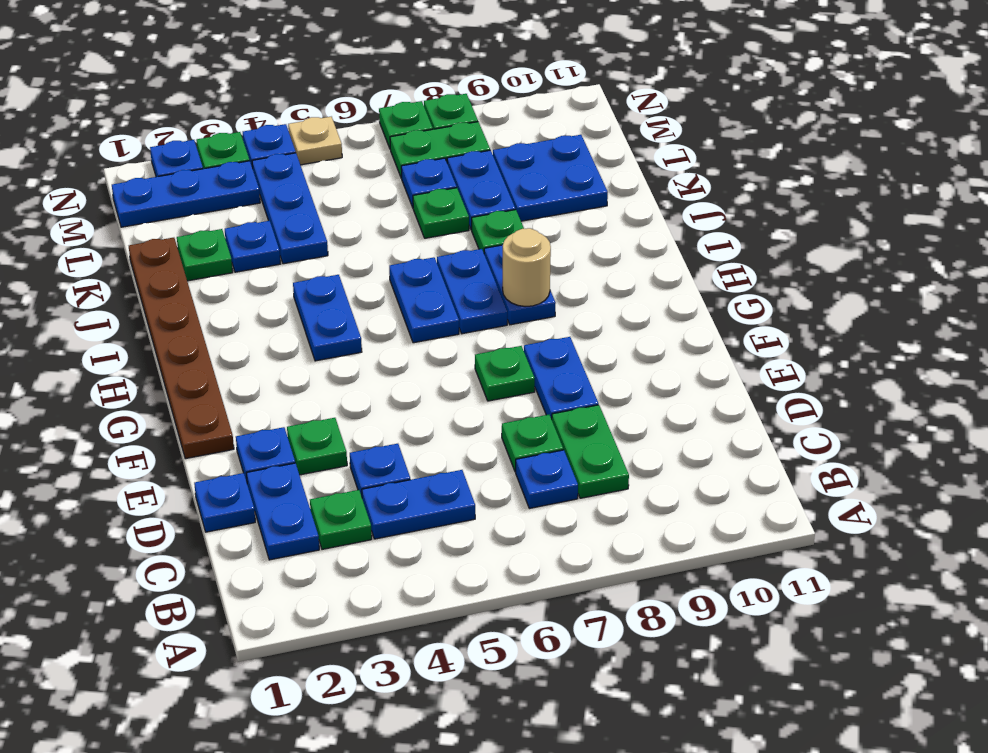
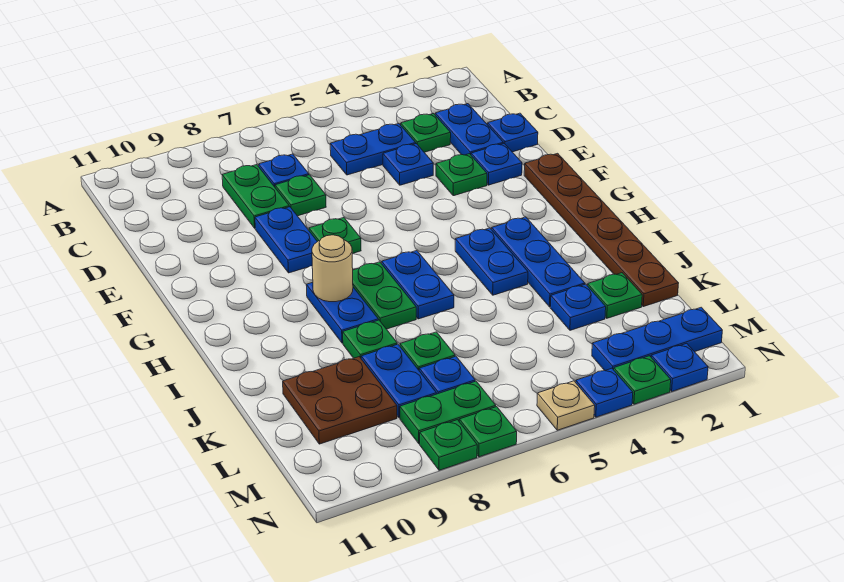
blue 1x2 plate [437,249,507,334] -> green 1x2 plate [353,262,416,329]
blue 1x3 plate [252,153,328,264] -> blue 1x3 plate moved to [492,217,585,307]
blue 2x2 plate [493,135,608,221] -> brown 2x2 plate [283,357,397,444]

